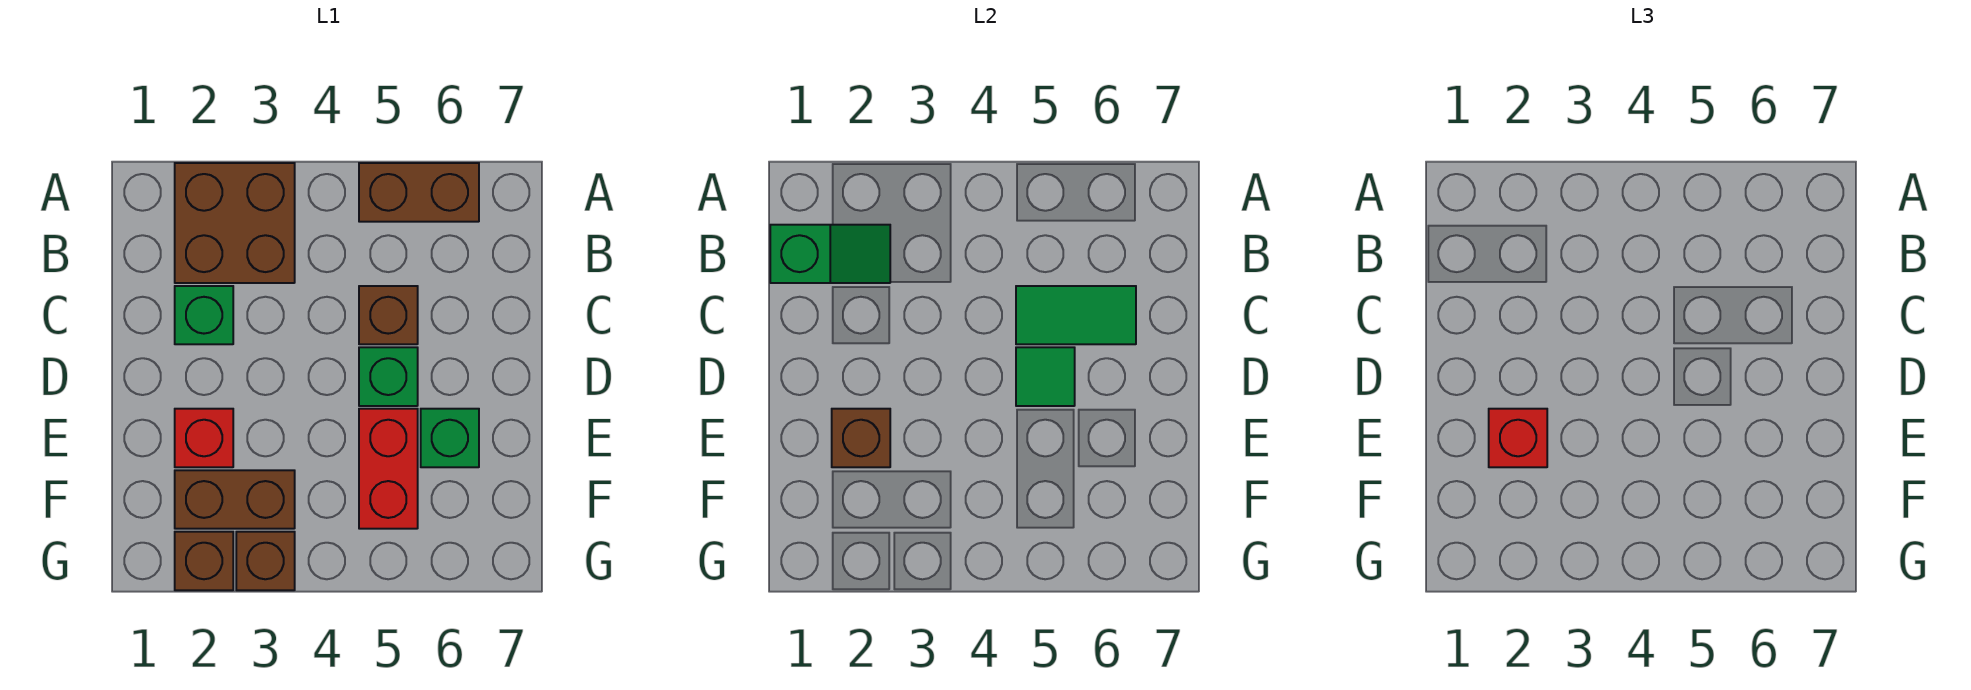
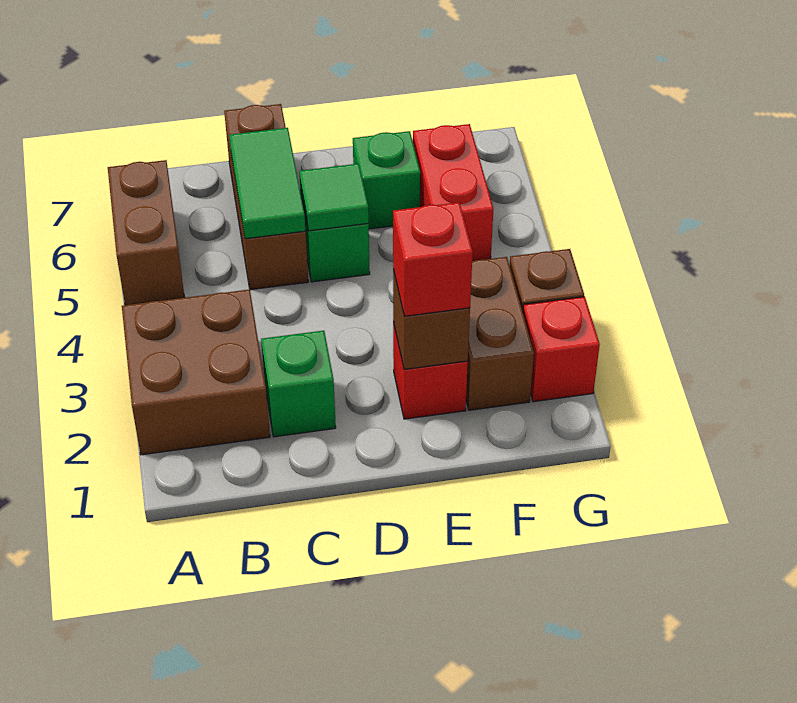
green 1x2 slope [770,225,890,283] -> none
brown 1x1 brick [359,286,418,344] -> brown 1x3 brick [224,104,308,290]
red 1x2 brick [359,409,418,529] -> red 1x2 brick turned to [413,124,493,261]
brown 1x1 brick [175,532,233,590] -> red 1x1 brick [523,297,600,402]

